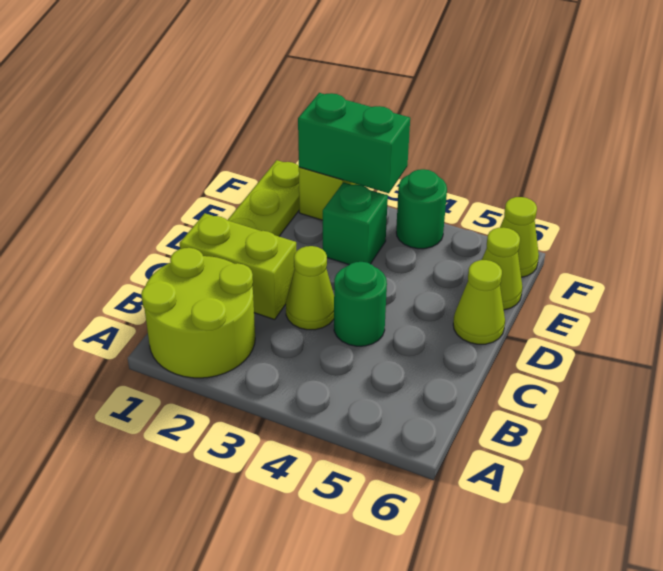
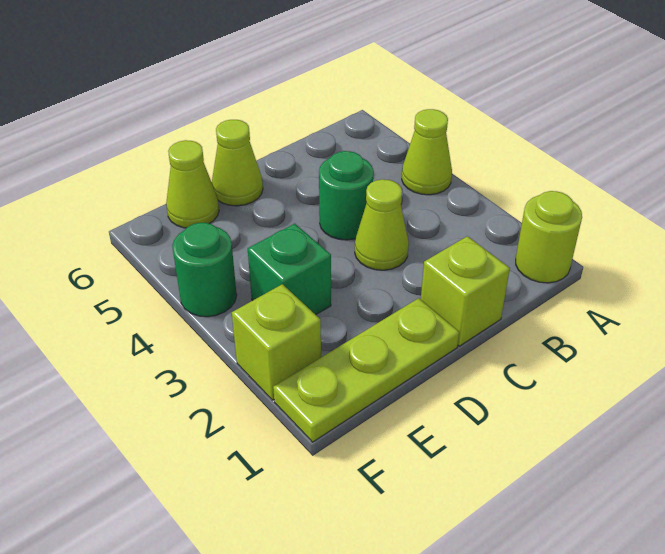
lime 2x2 round brick [141,248,255,378] -> lime 1x1 round brick [516,191,582,283]
lime 1x2 brick [180,213,296,320] -> lime 1x1 brick [421,236,510,346]
green 1x2 brick [298,93,410,193] -> none
lime 1x1 cone [500,197,539,277] -> lime 1x1 cone moved to [402,109,452,195]

